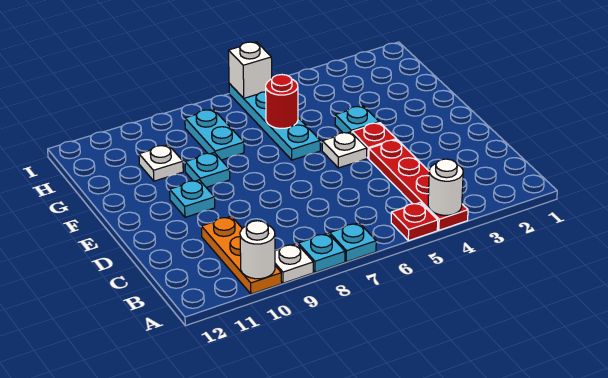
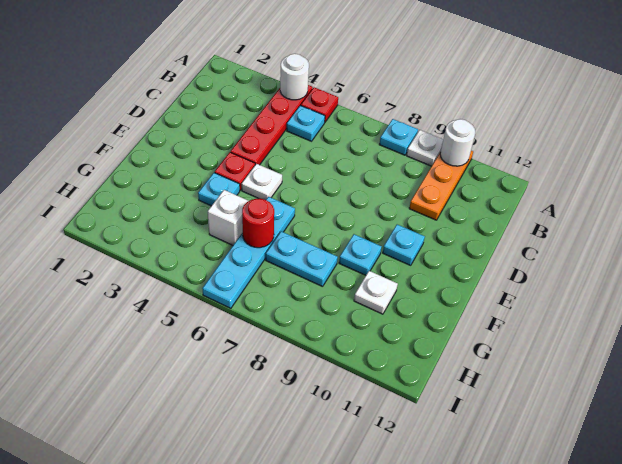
cyan 1x1 plate [330,223,376,262] -> cyan 1x1 plate moved to [287,105,325,141]
cyan 1x2 plate [185,109,244,160] -> cyan 1x2 plate turned to [266,231,338,287]
white 1x1 brick [228,42,272,98] -> white 1x1 brick moved to [208,190,248,245]

